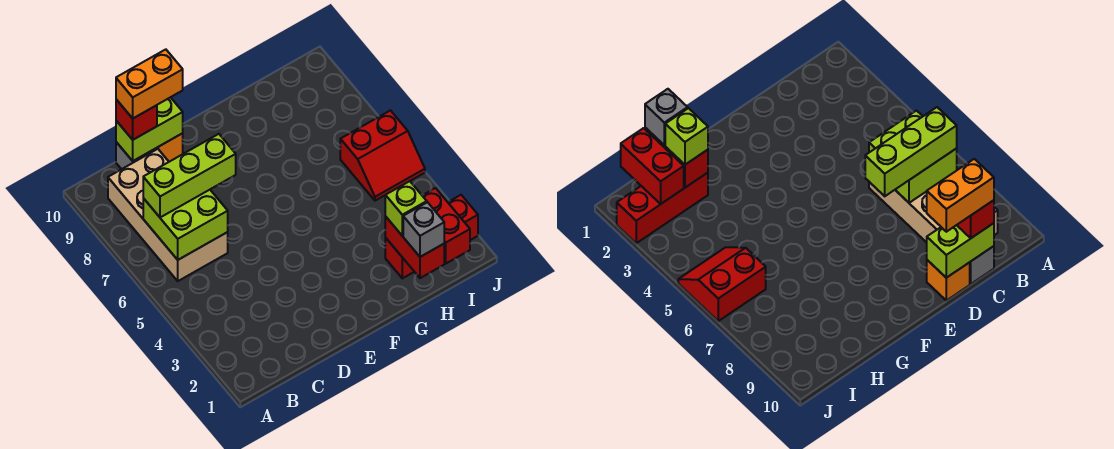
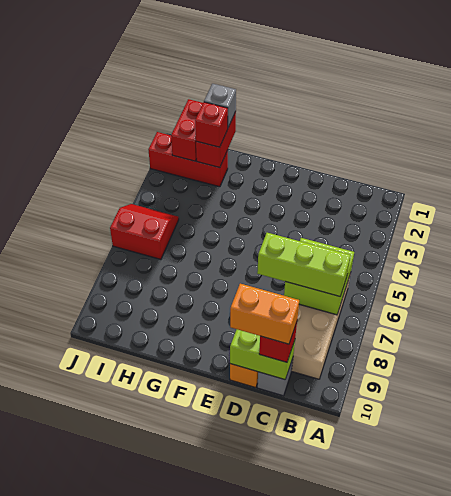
lime 1x1 brick [385,181,427,236] -> red 1x1 brick [195,102,228,147]

